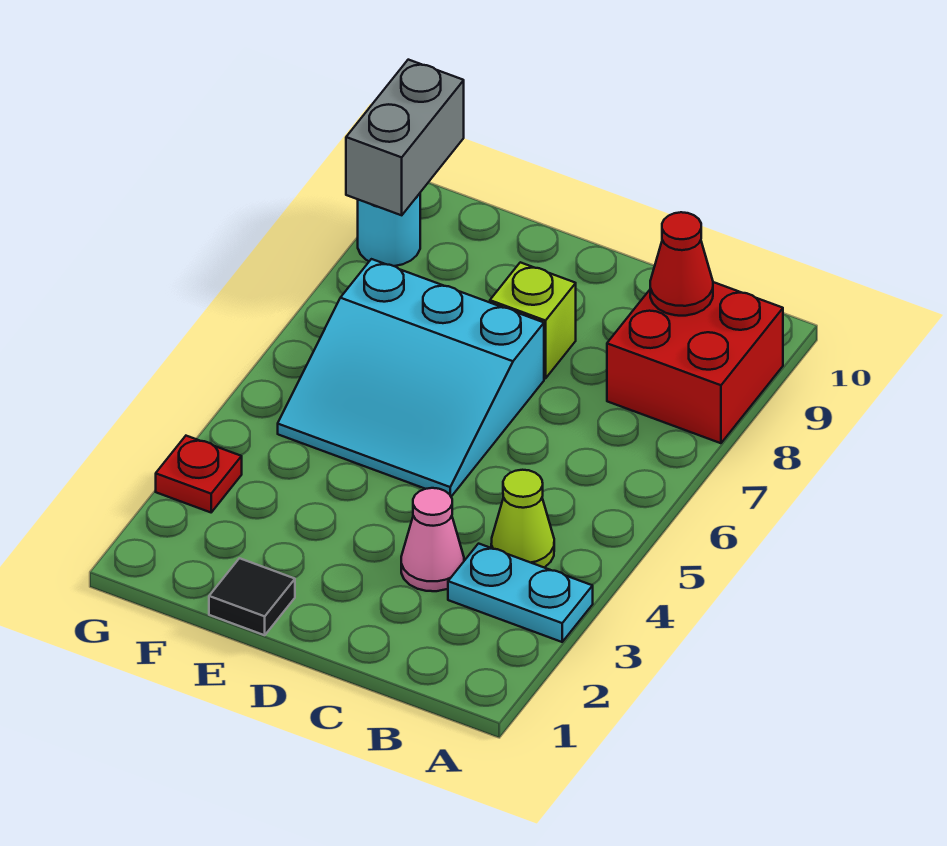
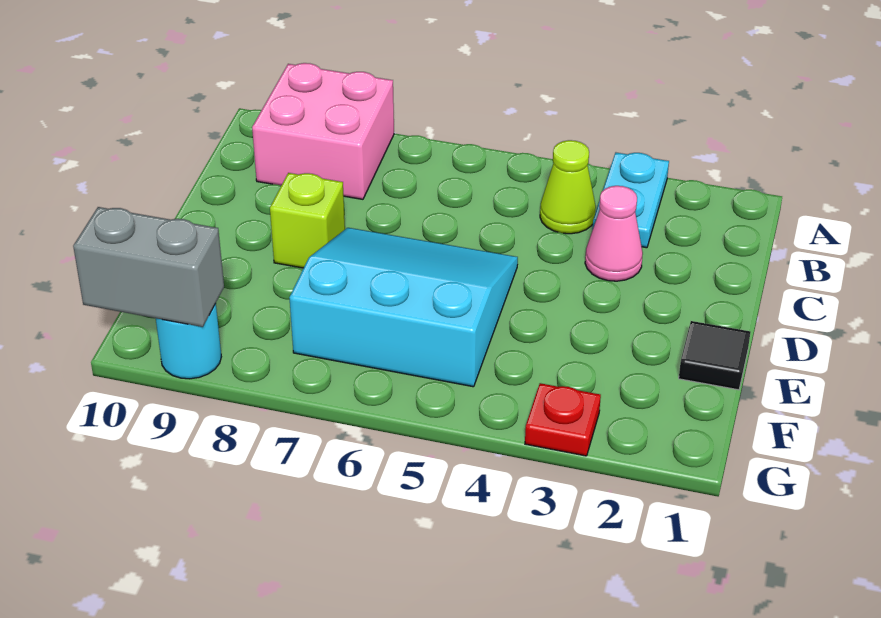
red 2x2 brick [607,282,783,443] -> pink 2x2 brick [252,63,394,199]
red 1x1 cone [650,212,713,316] -> none
cyan 3x3 slope [278,259,544,497] -> cyan 3x3 slope turned to [289,228,518,387]

